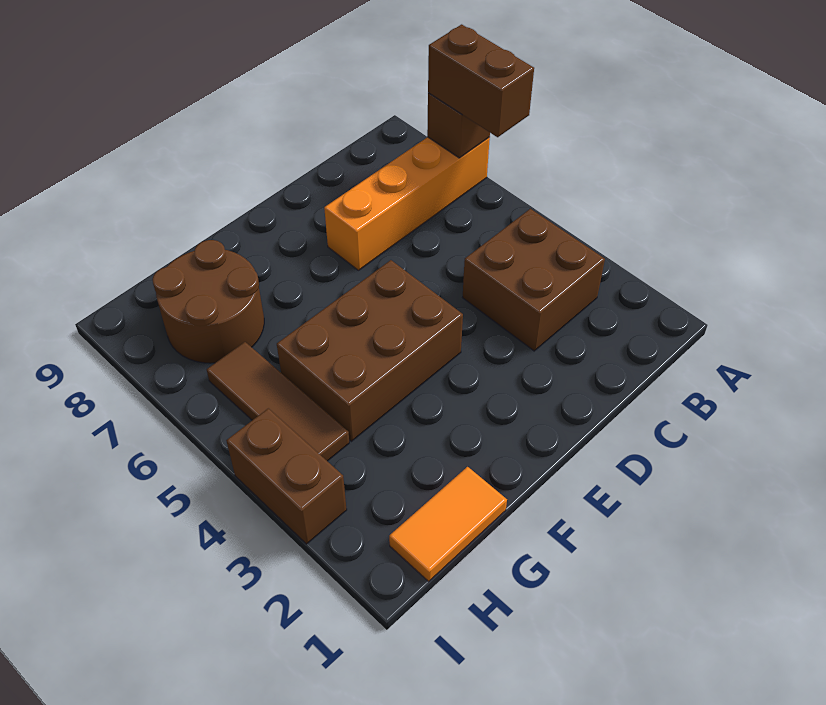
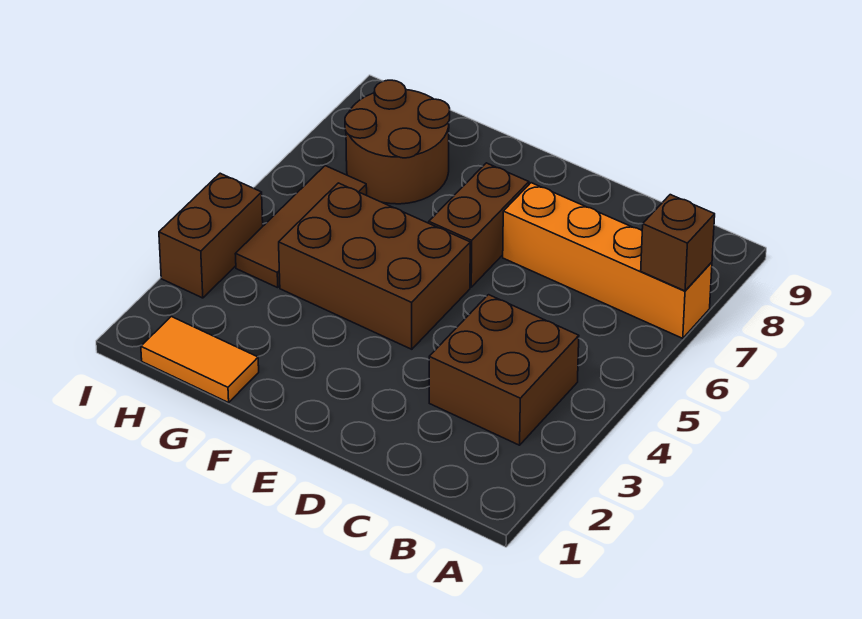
brown 1x2 brick [428,24,534,137] -> brown 1x2 brick moved to [429,163,529,287]

